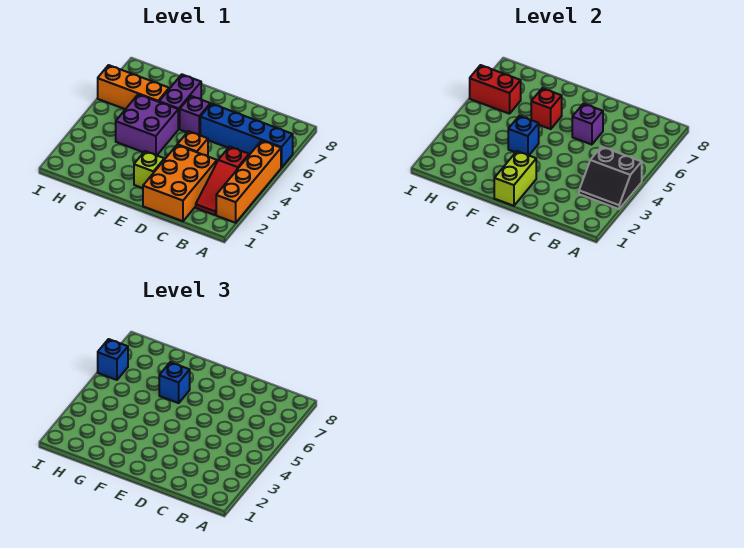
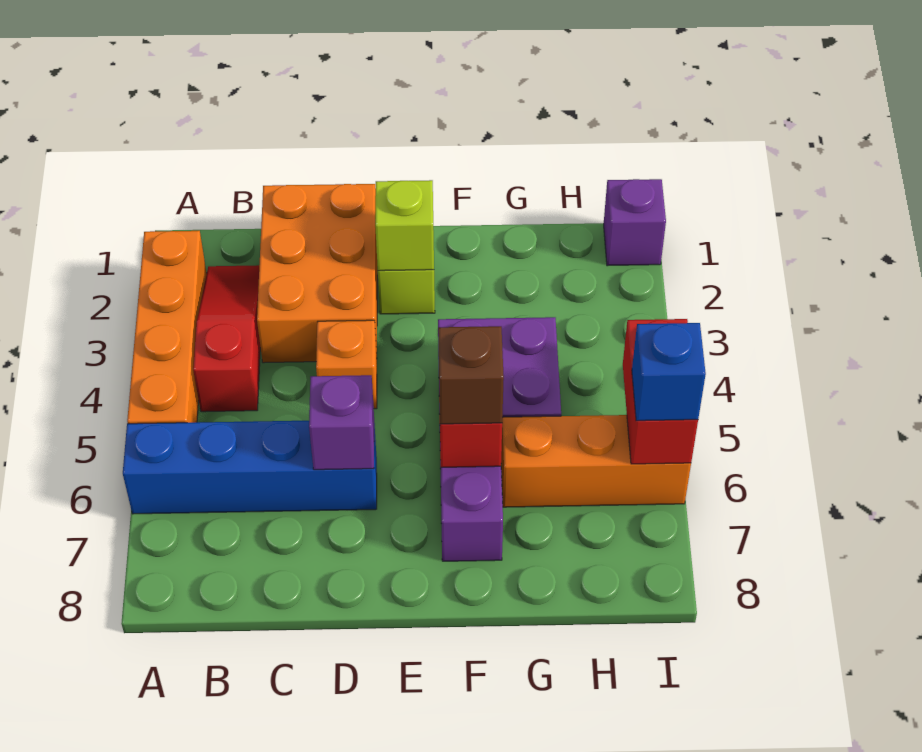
black 2x2 slope [579,147,642,209] -> none
lime 1x2 brick [494,151,536,206] -> lime 1x1 brick [375,180,434,271]
purple 1x1 brick [180,96,210,135] -> purple 1x1 brick moved to [604,179,666,266]
blue 1x1 brick [508,116,539,155] -> none
blue 1x1 brick [159,362,190,403] -> brown 1x1 brick [438,326,504,424]
red 1x2 brick [470,65,521,114] -> red 1x2 brick turned to [623,319,698,464]

